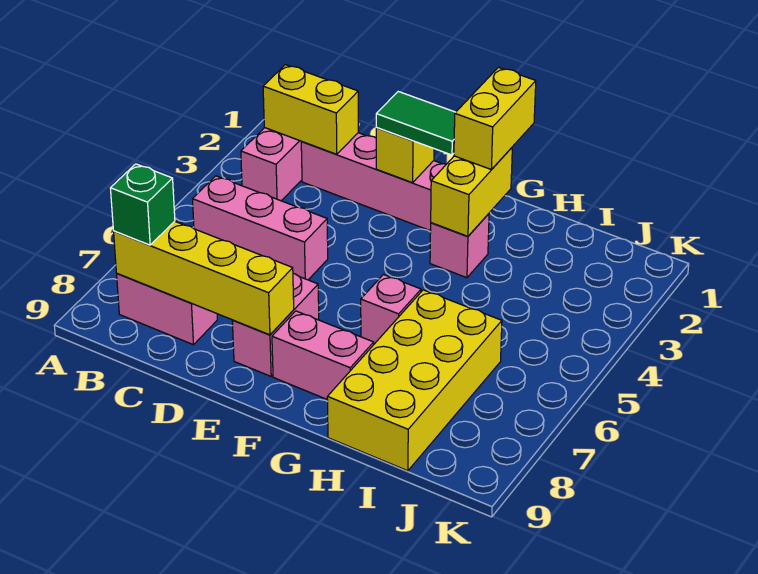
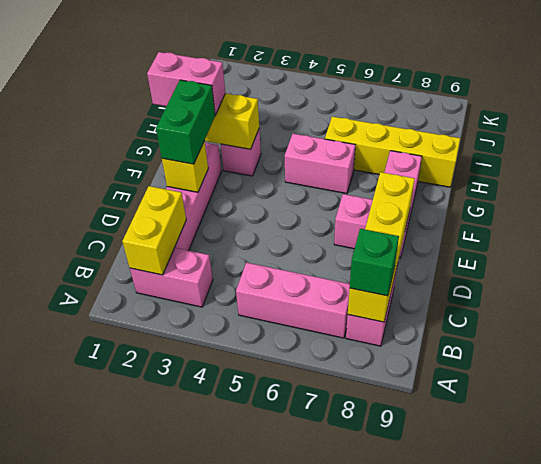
pink 1x3 brick [193,176,328,280] -> pink 1x3 brick turned to [236,263,350,338]
green 1x2 tile [376,92,456,155] -> green 1x2 brick [156,80,215,164]
yellow 1x2 brick [454,67,536,170] -> pink 1x2 brick [147,52,225,115]
pink 1x1 brick [361,275,421,344] -> pink 1x2 brick [285,134,355,194]
yellow 2x4 brick [327,290,502,471] -> yellow 1x4 brick [325,117,460,187]

